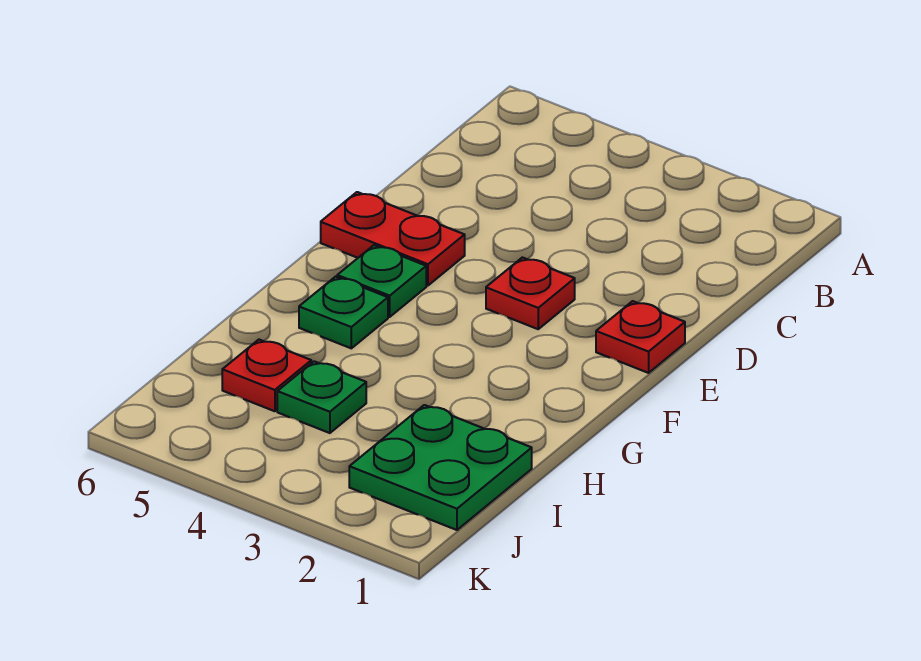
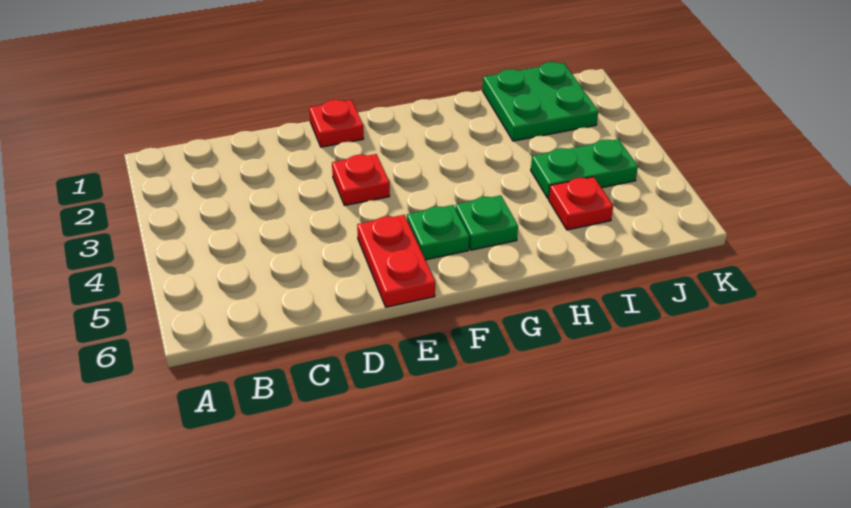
green 1x1 plate [277,361,366,433] -> green 1x2 plate [531,139,638,199]

